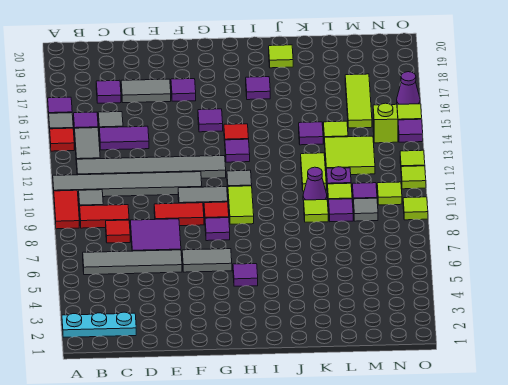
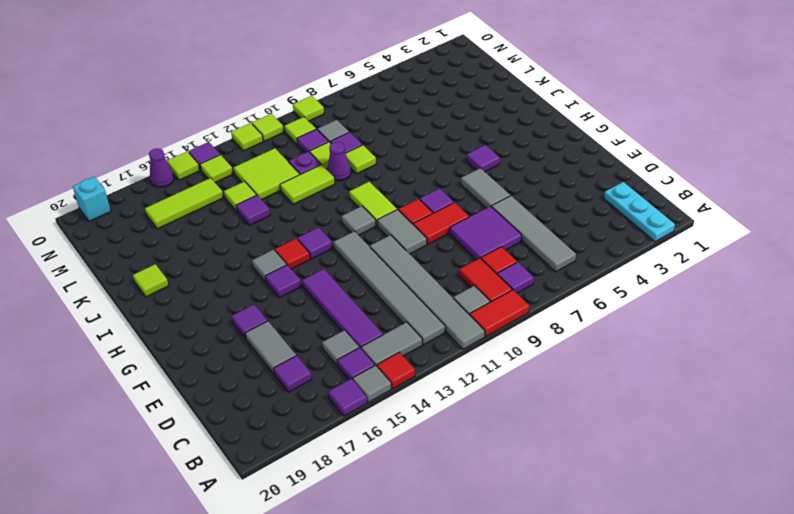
purple 1x2 tile [99,126,149,150] -> purple 1x4 tile [302,269,383,348]
red 1x2 tile [154,203,204,226] -> red 1x2 tile turned to [413,203,469,244]
lime 1x2 tile [228,186,254,224] -> lime 1x2 tile turned to [349,182,397,226]
none -> grey 1x1 tile [252,250,287,282]
purple 1x1 tile [246,77,270,100] -> purple 1x1 tile moved to [497,262,534,293]
lime 1x1 brick [373,103,398,143] -> lime 1x1 tile [200,155,233,182]
none -> cyan 1x1 brick [73,177,111,221]

